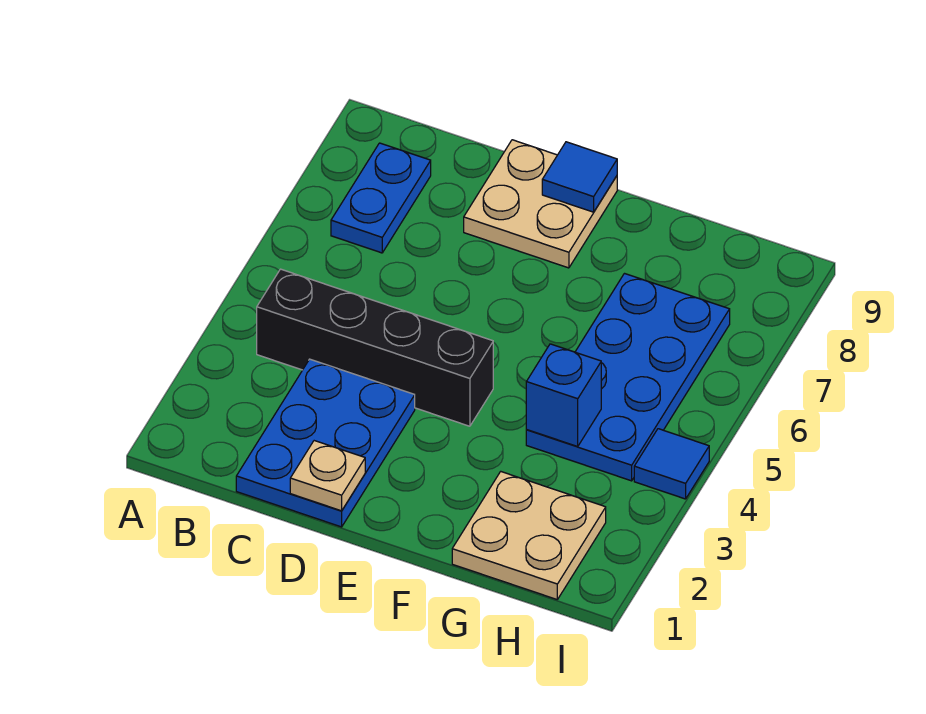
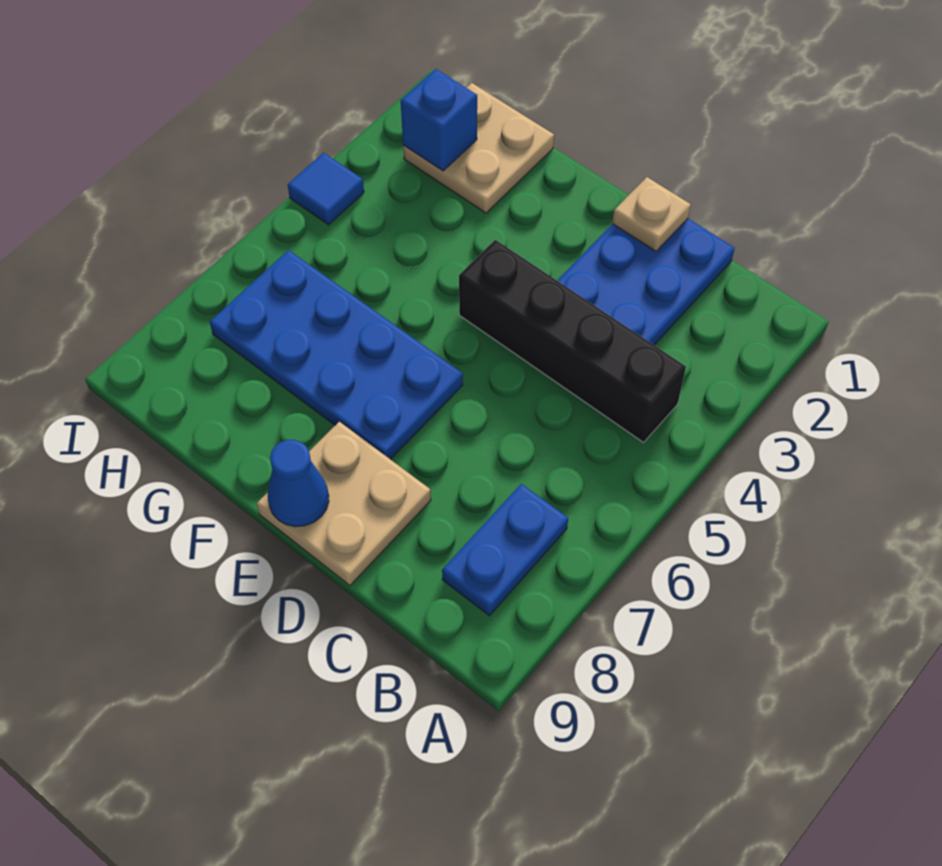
blue 1x1 tile [542,142,617,212] -> blue 1x1 cone [268,440,329,527]
blue 2x4 plate [526,274,730,481] -> blue 2x4 plate turned to [210,250,463,459]
blue 1x1 brick [526,344,601,446] -> blue 1x1 brick moved to [401,69,477,171]

